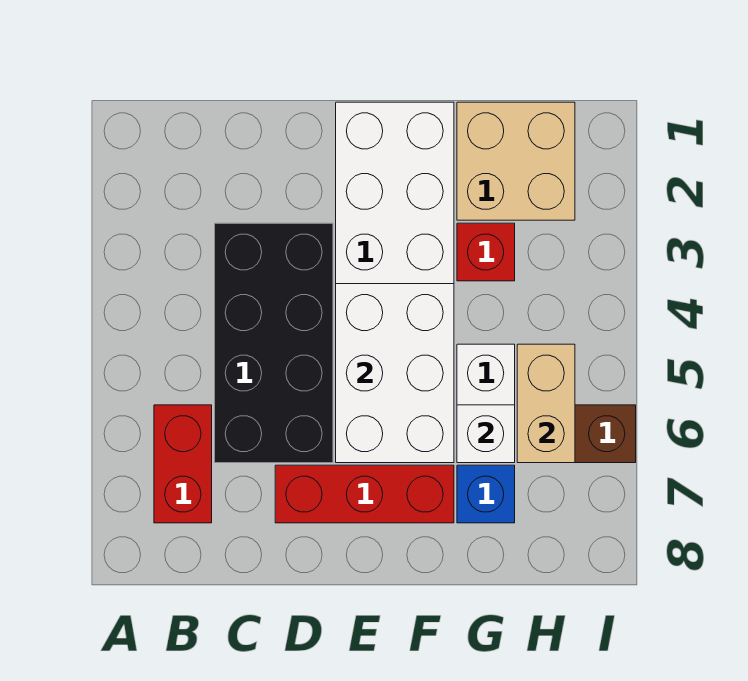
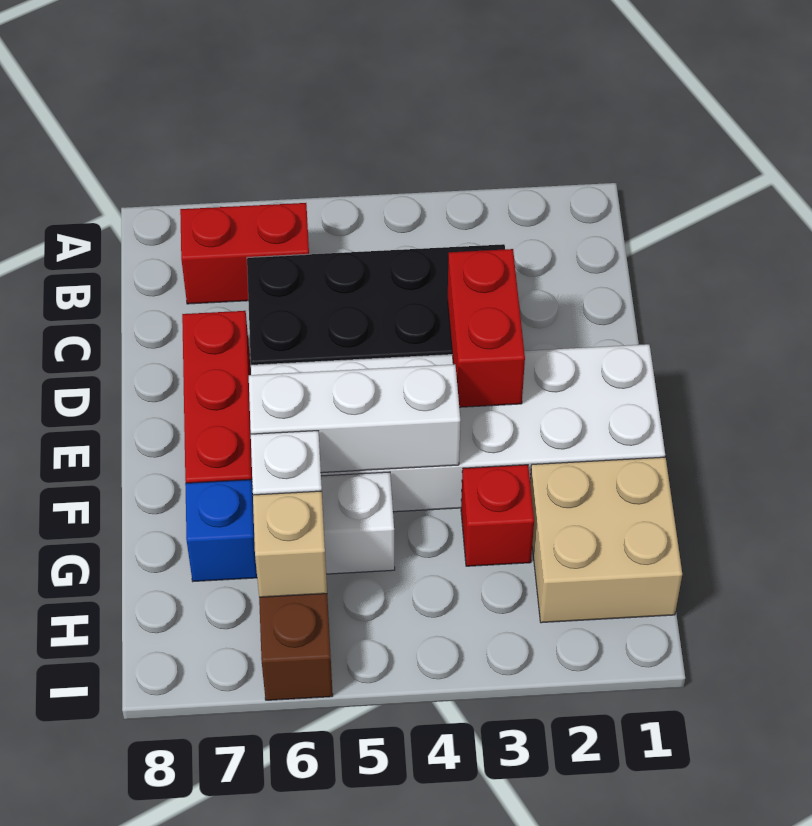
none -> red 1x2 brick [448,249,525,407]
white 2x3 brick [336,284,454,463] -> white 1x3 brick [249,364,461,473]
tan 1x2 brick [517,344,575,463] -> tan 1x1 brick [253,491,327,597]

